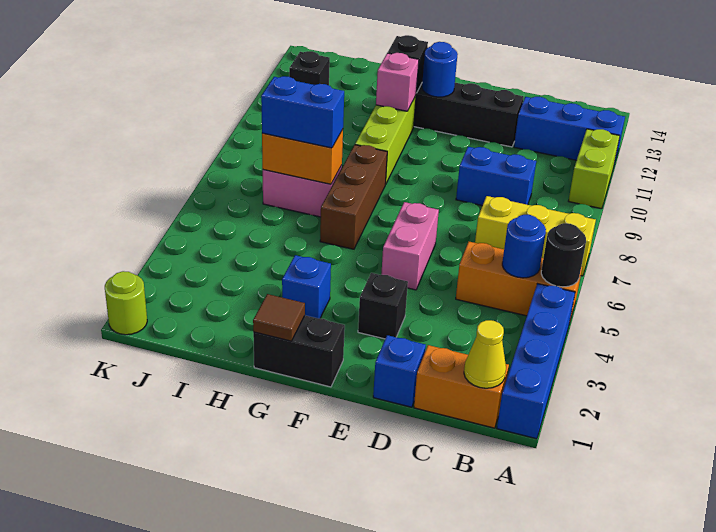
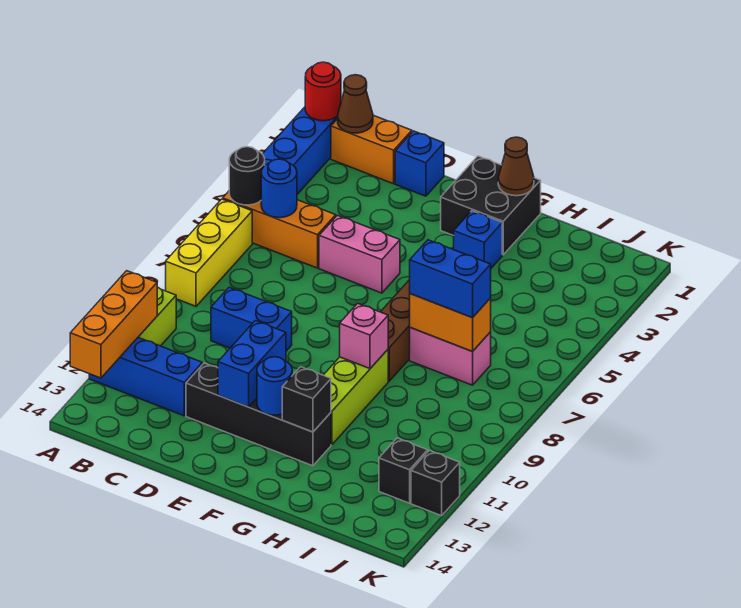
none -> red 1x1 round brick [305,62,341,121]
yellow 1x3 brick [475,196,596,276] -> yellow 1x3 brick turned to [166,199,252,306]
none -> orange 1x3 brick [70,271,157,378]
yellow 1x1 cone [464,320,506,388] -> brown 1x1 cone [338,75,373,133]
black 1x1 brick [358,273,408,339] -> black 1x1 brick moved to [411,450,460,516]
pink 1x2 brick [381,202,439,290] -> pink 1x2 brick turned to [319,215,400,293]
none -> blue 1x2 brick [218,321,286,407]
black 1x2 brick [253,315,345,387] -> black 2x2 brick [441,156,541,255]
brown 1x1 tile [253,294,305,341] -> brown 1x1 cone [498,137,534,196]
pink 1x1 brick [376,53,419,111] -> pink 1x1 brick moved to [340,303,388,369]
lime 1x1 round brick [105,271,147,335] -> none

